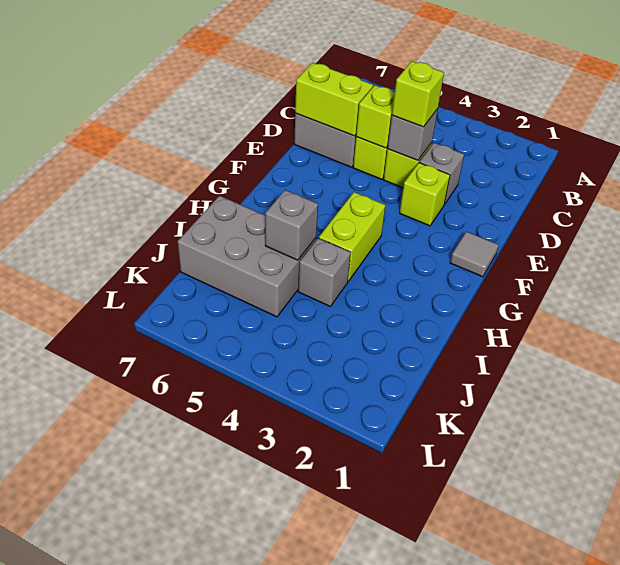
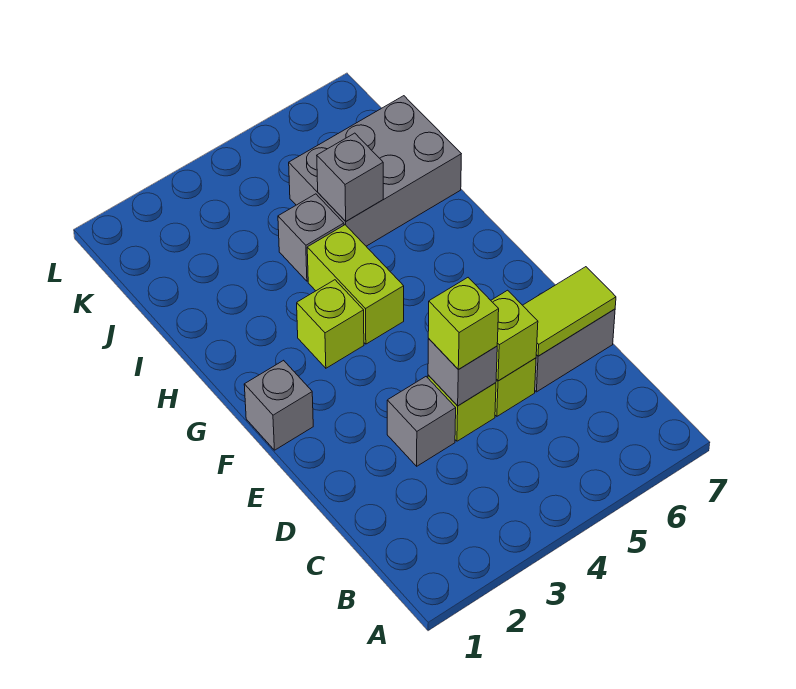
lime 1x2 brick [295,63,373,136] -> lime 1x2 tile [523,267,616,356]
lime 1x1 brick [400,163,450,226] -> lime 1x1 brick moved to [297,280,364,368]
grey 1x1 tile [450,232,499,277] -> grey 1x1 brick [244,360,313,450]

